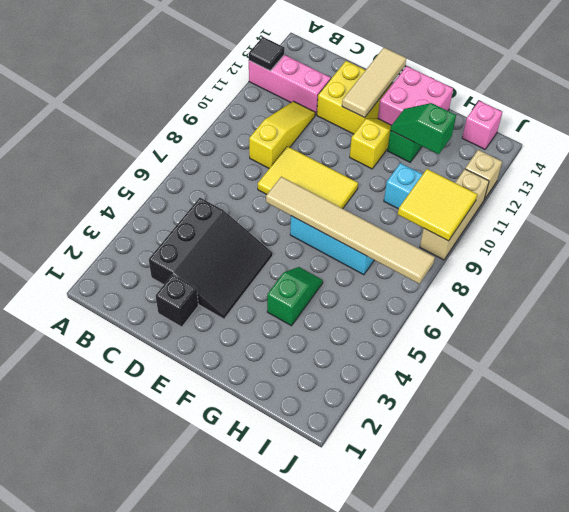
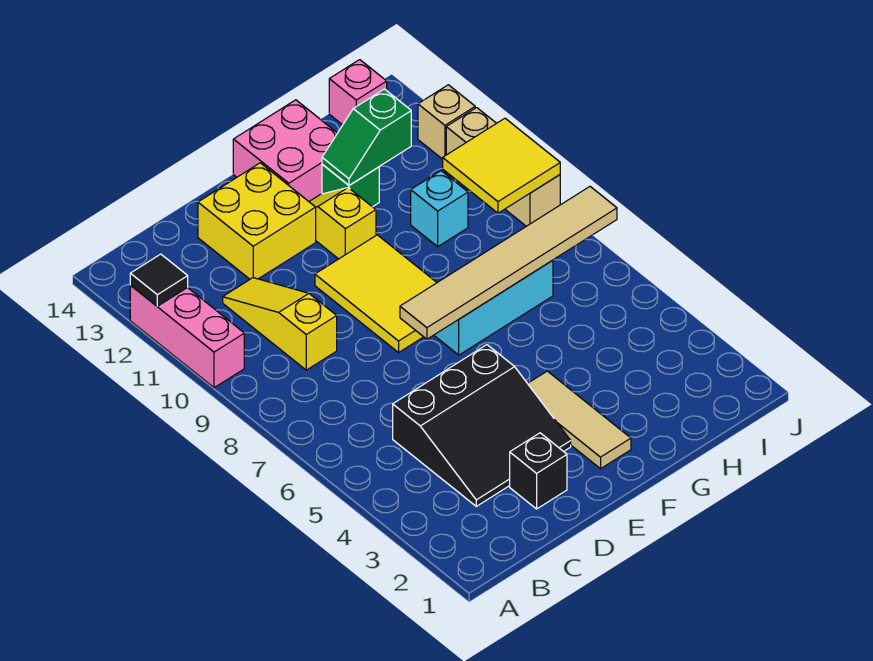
pink 1x3 brick [249,55,331,115] -> pink 1x3 brick turned to [130,285,244,388]
black 3x3 slope [149,198,273,319] -> black 3x3 slope turned to [393,345,571,506]
yellow 2x3 tile [258,146,358,209] -> yellow 2x3 tile turned to [315,235,437,352]
tan 1x3 tile [342,48,406,118] -> tan 1x3 tile moved to [528,371,631,469]
green 1x2 slope [267,267,323,326] -> none

